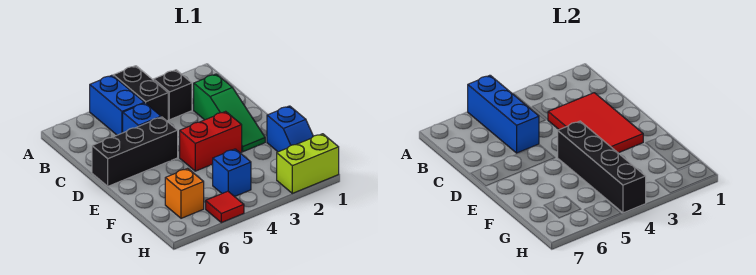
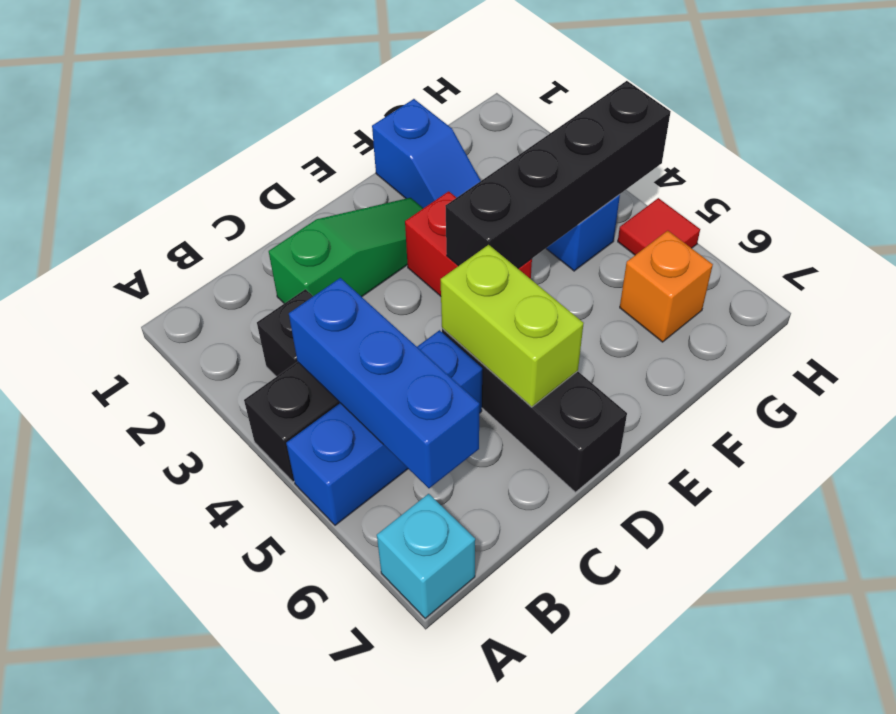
blue 1x3 brick [468,75,539,153] -> blue 1x3 brick turned to [289,278,479,488]
none -> cyan 1x1 brick [377,494,475,618]
red 2x3 tile [548,93,643,153] -> none
blue 1x2 slope [267,106,313,152] -> blue 1x2 slope turned to [372,99,481,208]
lime 1x2 brick [277,134,339,193] -> lime 1x2 brick moved to [441,245,584,407]

